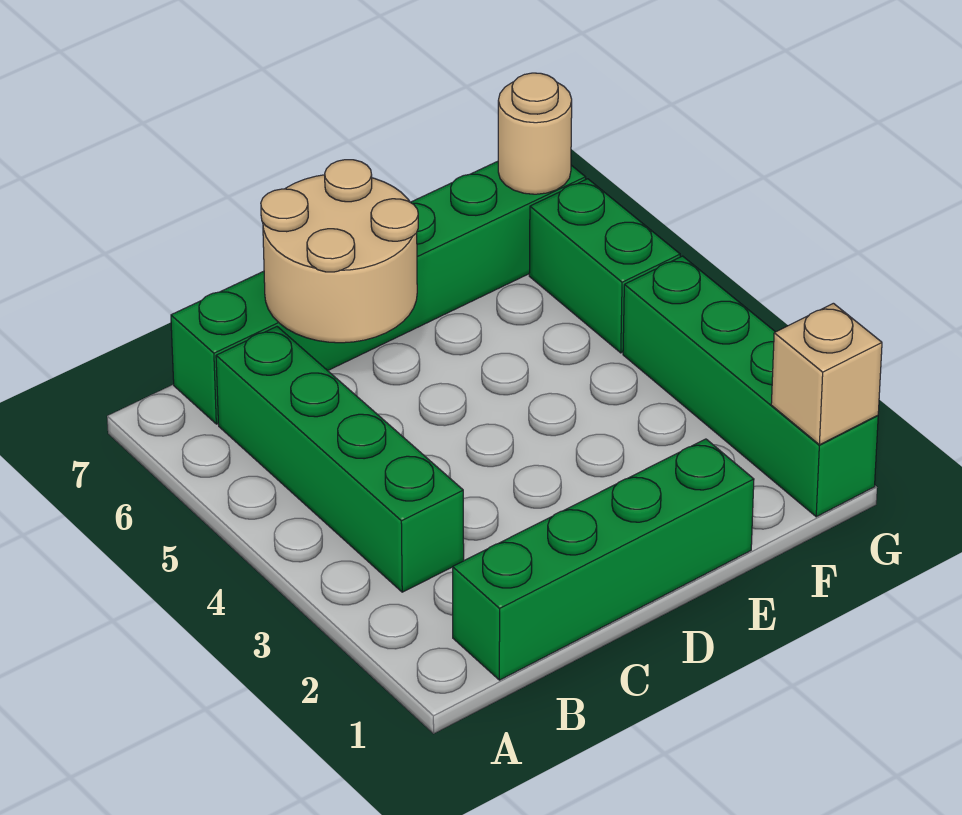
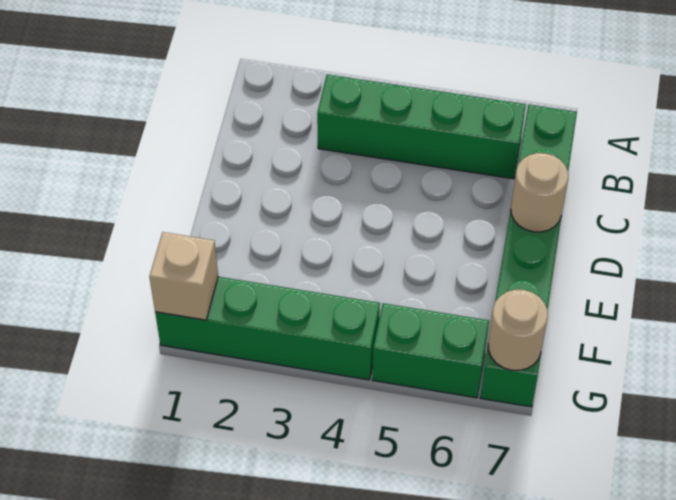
green 1x4 brick [453,439,754,680] -> none
tan 2x2 round brick [261,160,418,343] -> tan 1x1 round brick [511,153,568,232]

